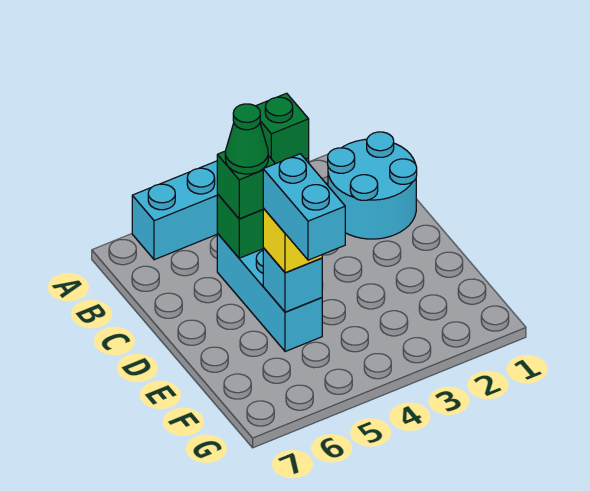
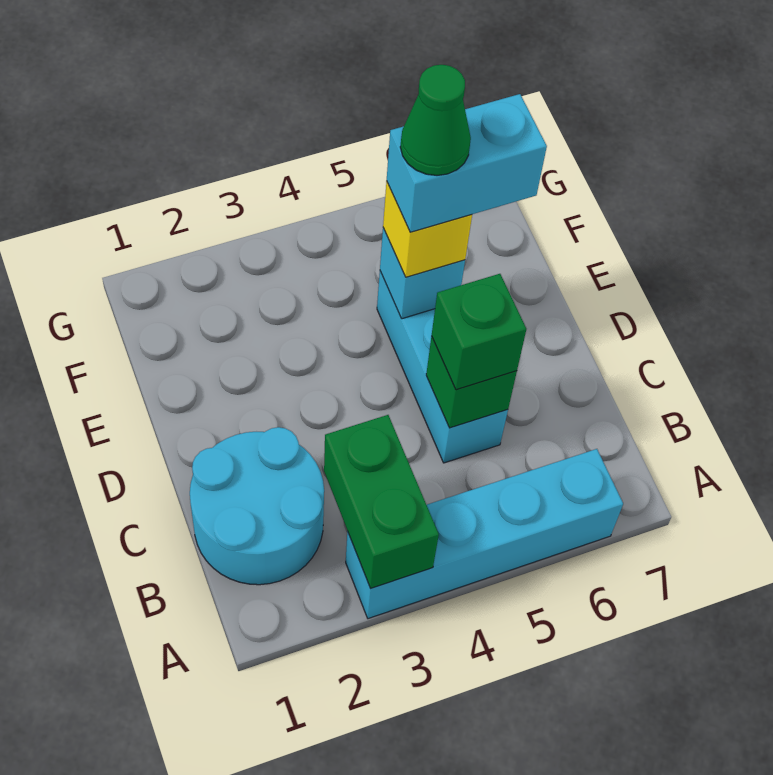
green 1x1 brick [256,93,309,164] -> green 1x2 brick [324,415,439,588]
green 1x1 cone [225,104,268,174] -> green 1x1 cone moved to [400,65,471,175]
cyan 1x2 brick [263,154,345,260] -> cyan 1x2 brick turned to [387,94,547,232]

